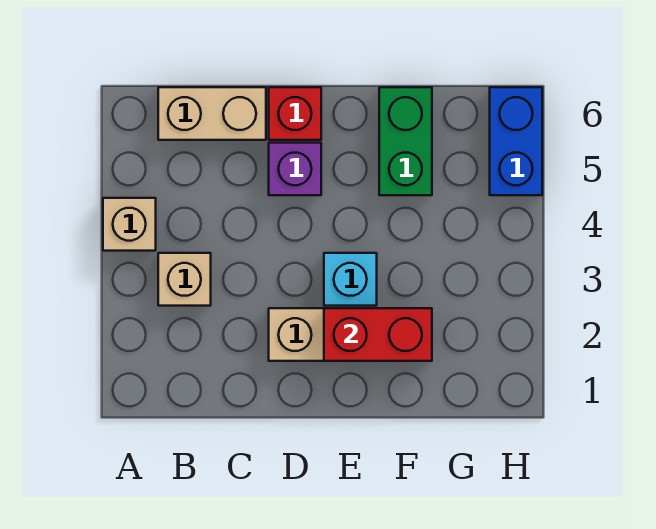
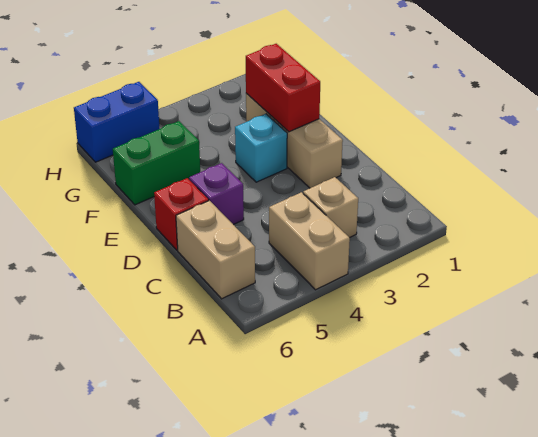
tan 1x1 brick [103,198,156,251] -> tan 1x2 brick [269,192,350,290]

